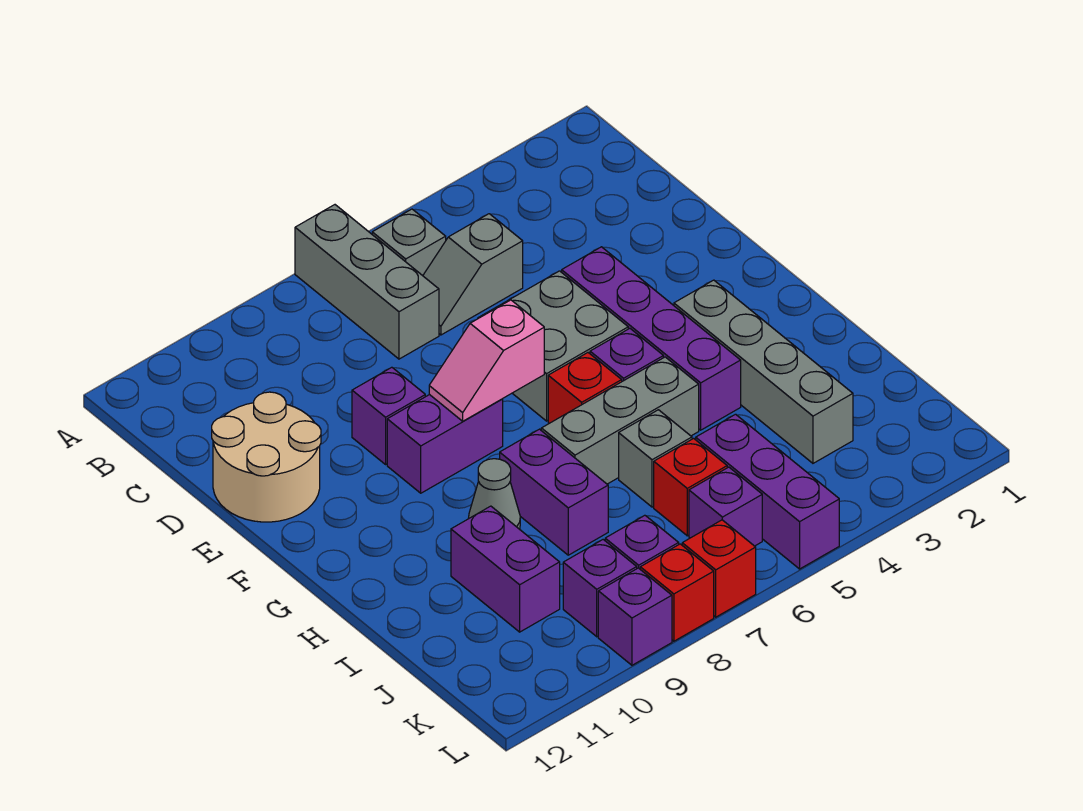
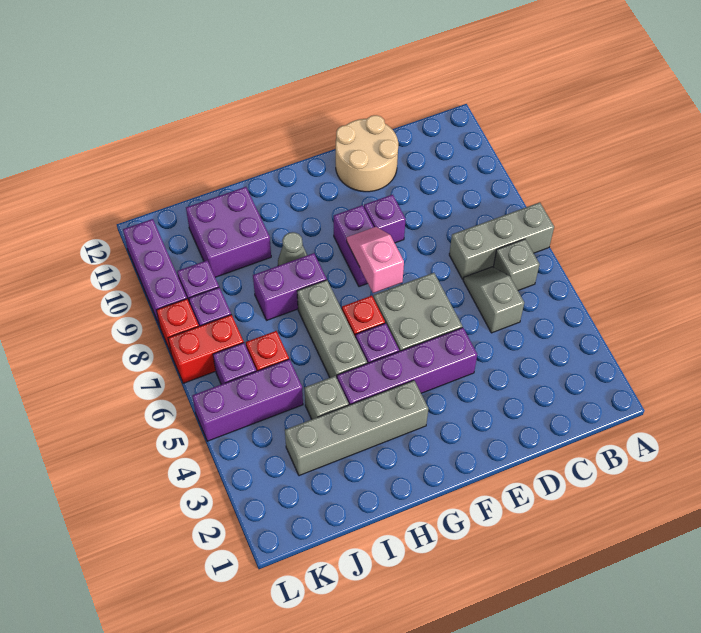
grey 1x1 brick [619,410,692,507] -> grey 1x1 brick moved to [304,376,349,419]
purple 1x2 brick [451,506,560,632] -> purple 2x2 brick [186,187,271,277]
red 1x1 brick [682,520,756,617] -> red 1x2 brick [168,315,244,383]
purple 1x1 brick [598,568,672,665] -> purple 1x3 brick [123,219,187,326]

